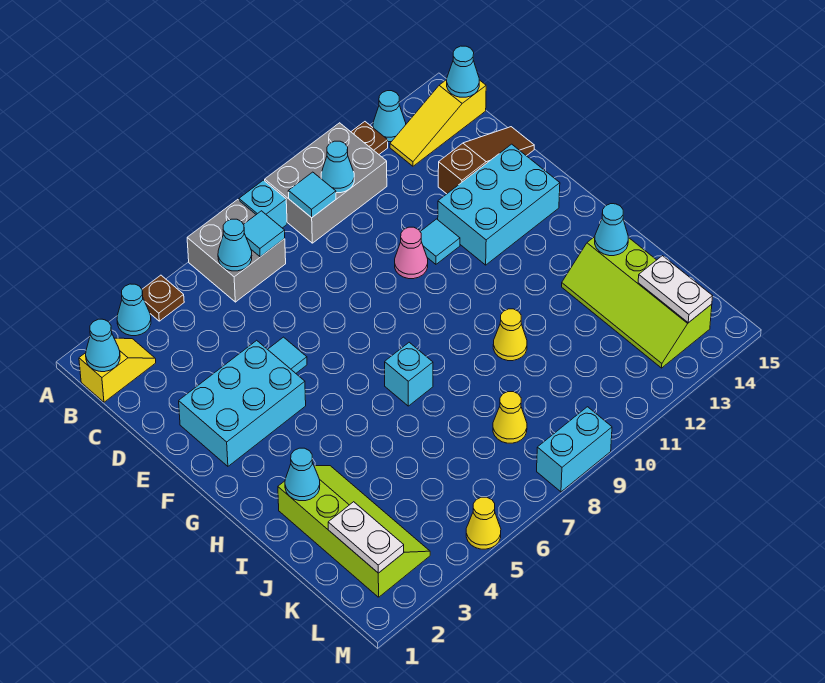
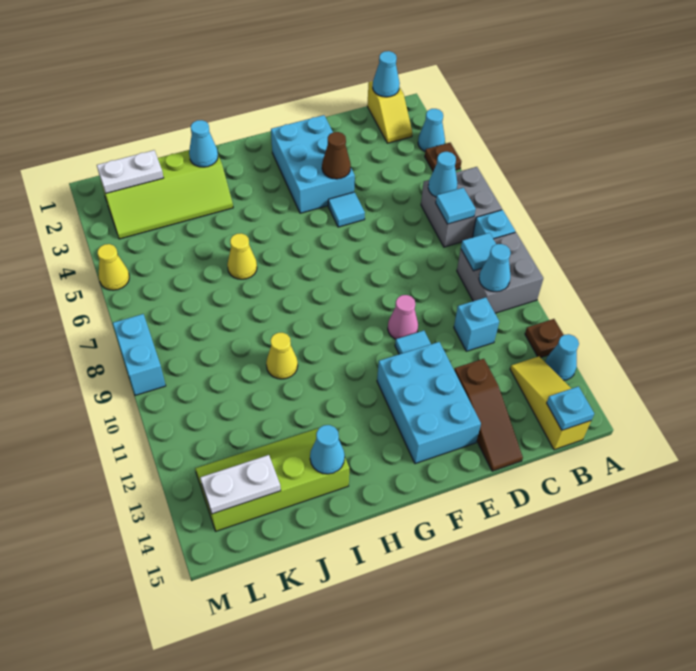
grey 2x3 brick [265,123,387,243] -> grey 2x2 brick [457,232,543,313]
cyan 1x1 cone [447,46,479,97] -> cyan 1x1 plate [547,386,594,430]
none -> brown 1x1 cone [322,132,351,179]
cyan 1x1 brick [385,342,433,406] -> cyan 1x1 brick moved to [454,297,499,351]
yellow 1x1 cone [493,392,527,443] -> yellow 1x1 cone moved to [227,233,257,279]

